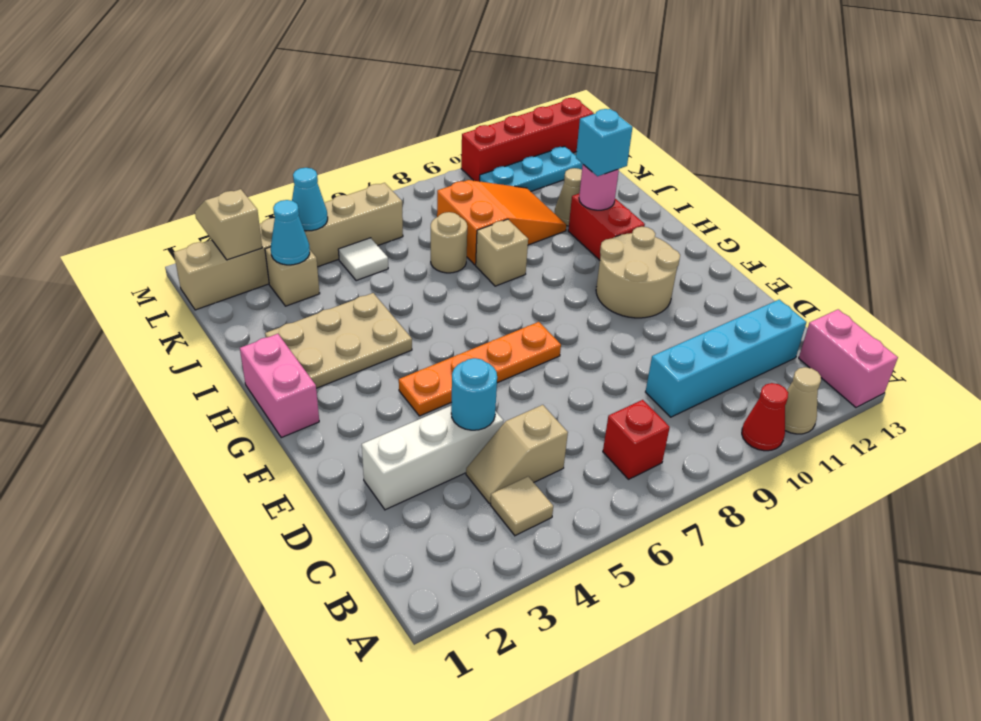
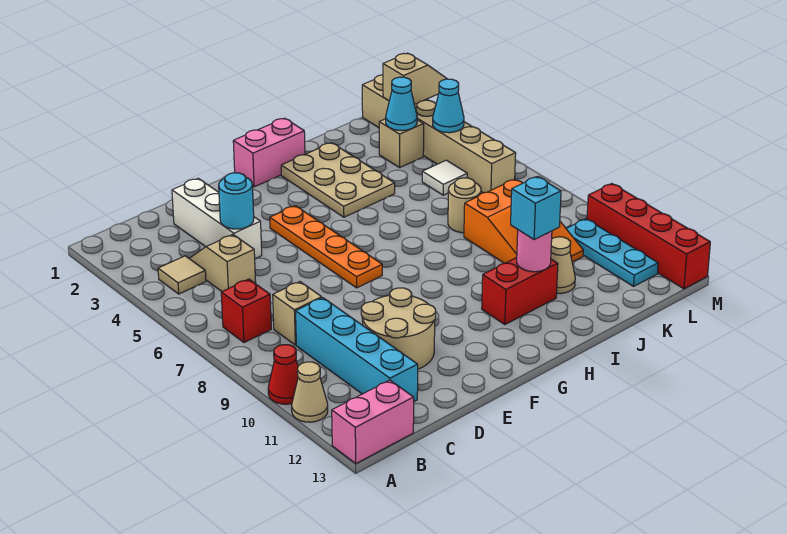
tan 2x2 round brick [596,227,680,318] -> tan 2x2 round brick moved to [361,288,436,369]
tan 1x1 brick [476,219,528,286] -> tan 1x1 brick moved to [273,282,322,345]

